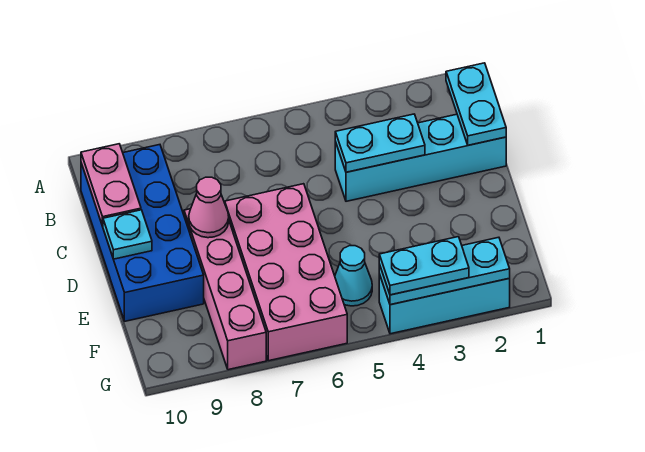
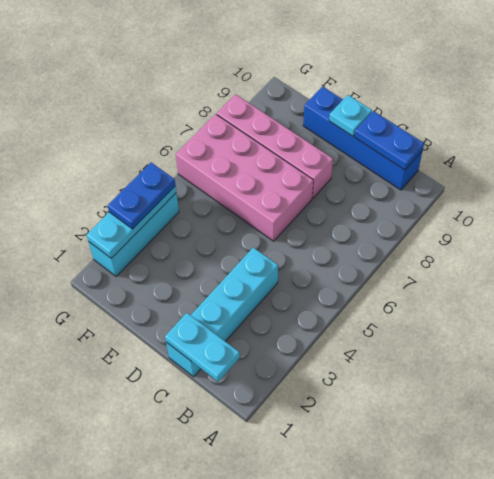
blue 2x4 brick [81,145,204,321] -> blue 1x4 brick [303,87,422,190]
pink 1x2 plate [81,144,141,226] -> blue 1x2 plate [355,111,424,170]
cyan 1x2 plate [335,114,425,172] -> none
pink 1x1 cone [189,177,229,238] -> none
cyan 1x1 cone [335,246,372,306] -> none
cyan 1x2 plate [379,237,469,295] -> blue 1x2 plate [108,163,175,229]

